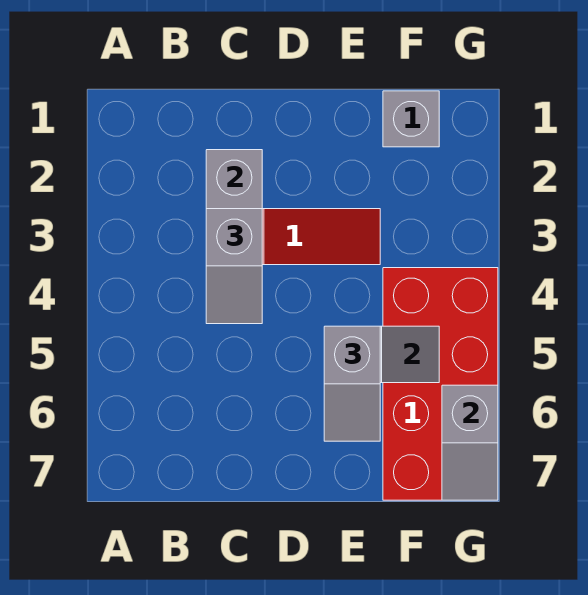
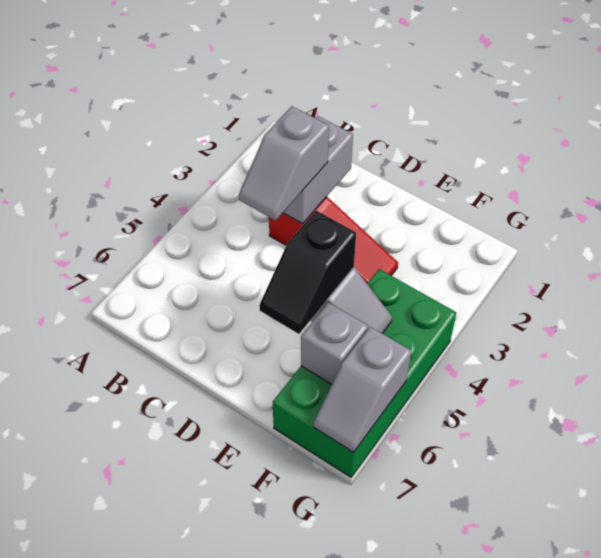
grey 1x2 slope [324,326,380,441] -> black 1x2 slope [260,211,356,334]
grey 1x1 brick [383,91,439,147] -> grey 1x1 brick moved to [301,302,368,384]
red 2x4 brick [383,268,498,500] -> green 2x4 brick [273,269,457,477]

